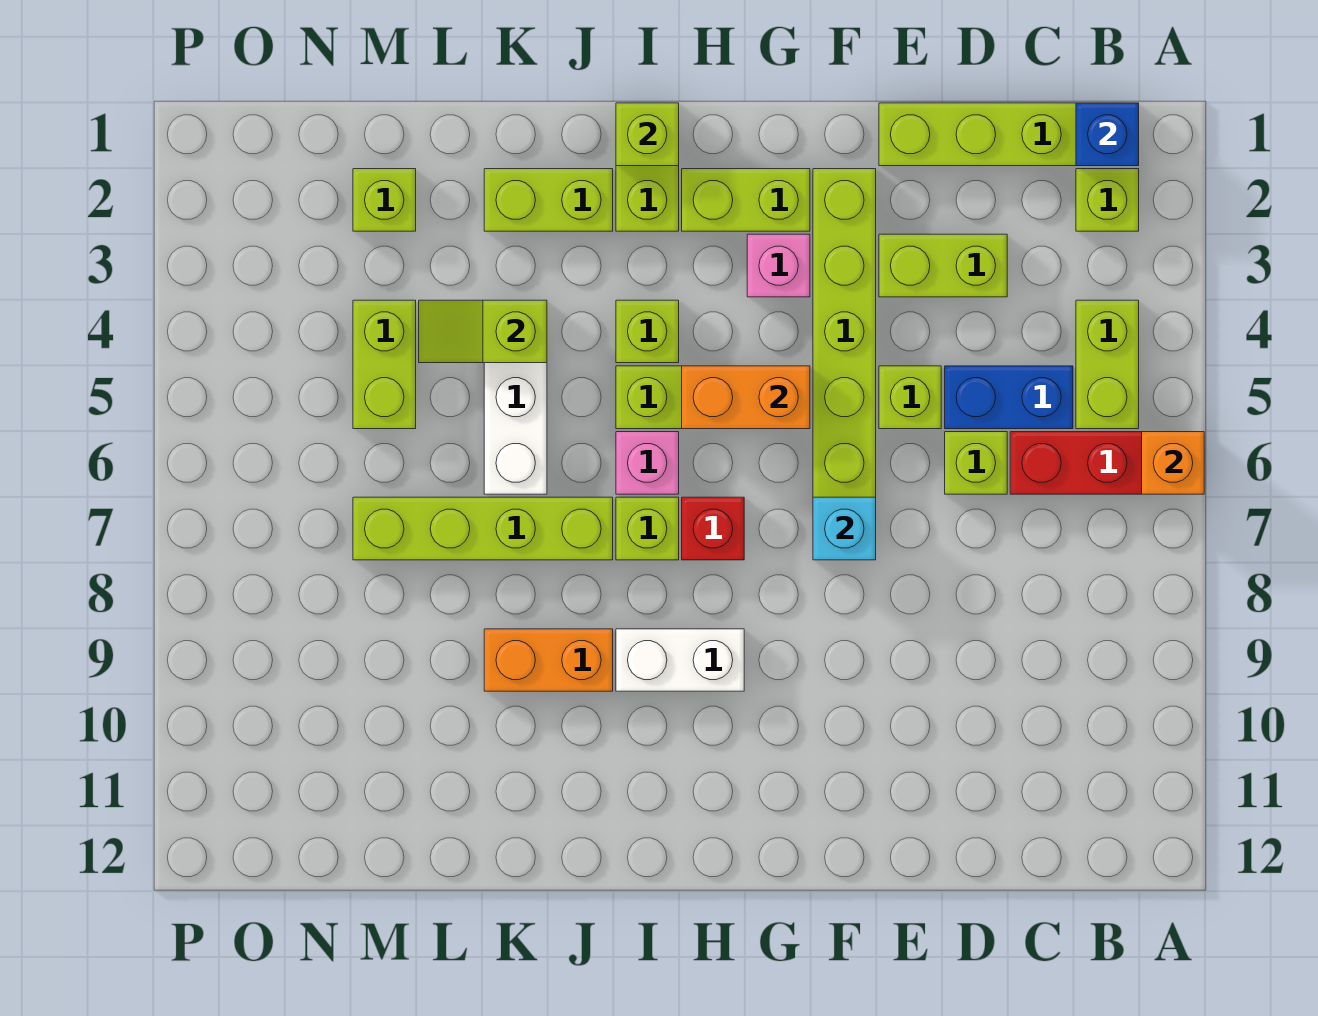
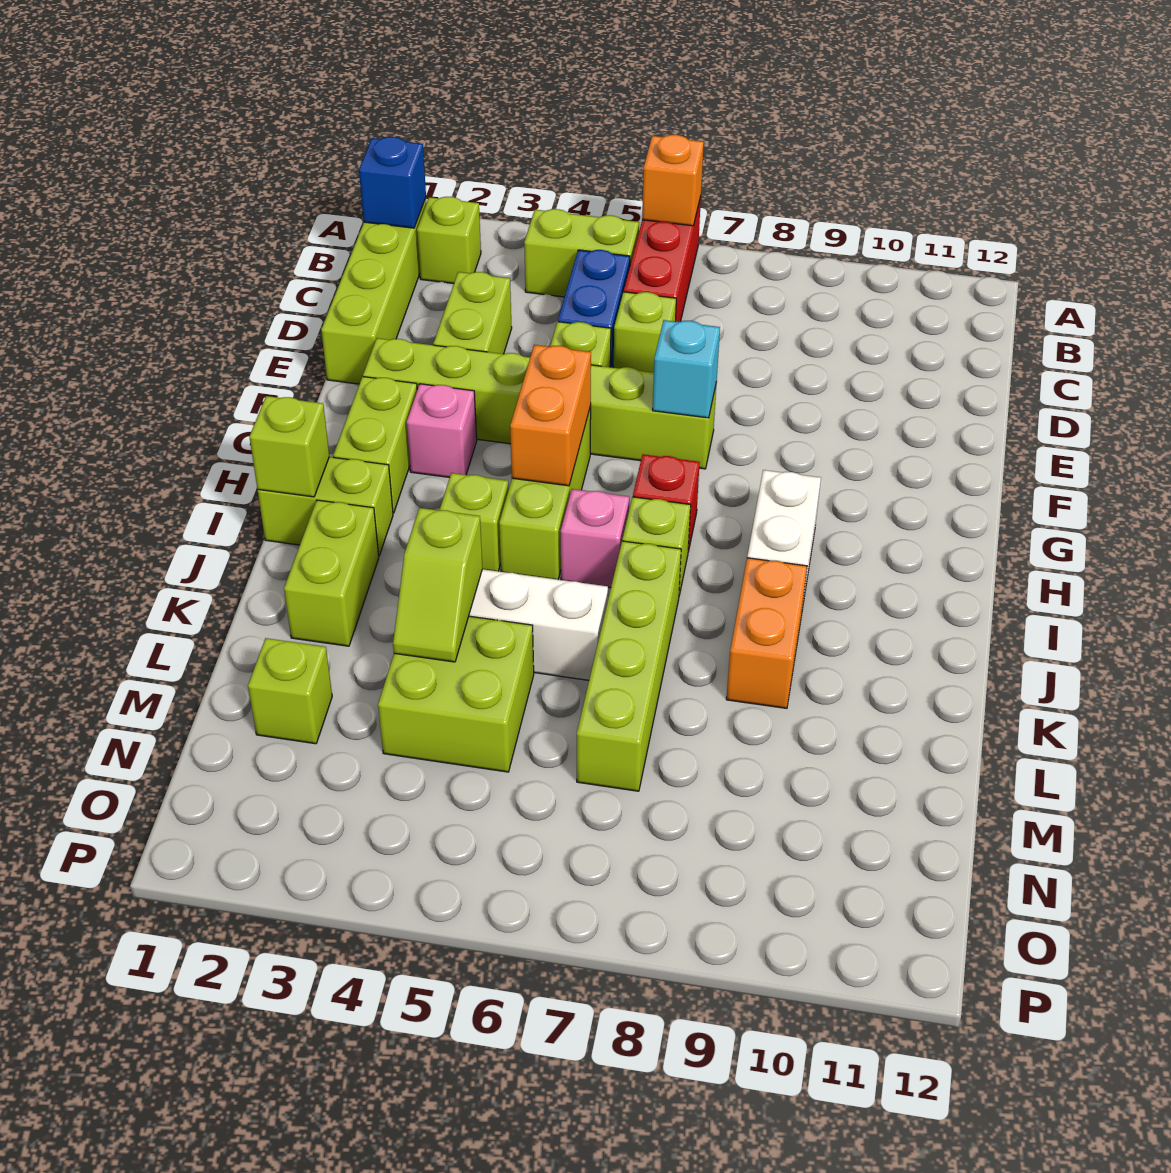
lime 1x2 brick [353,300,416,429] -> lime 2x2 brick [378,616,534,772]

